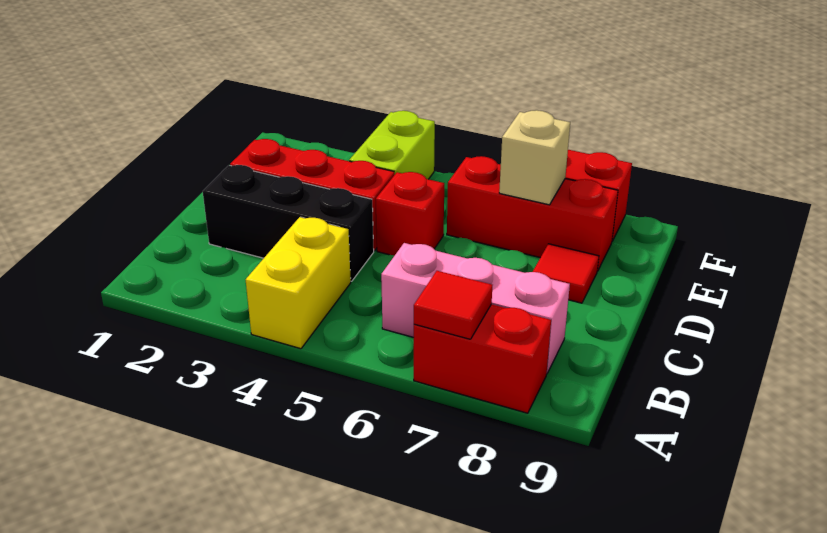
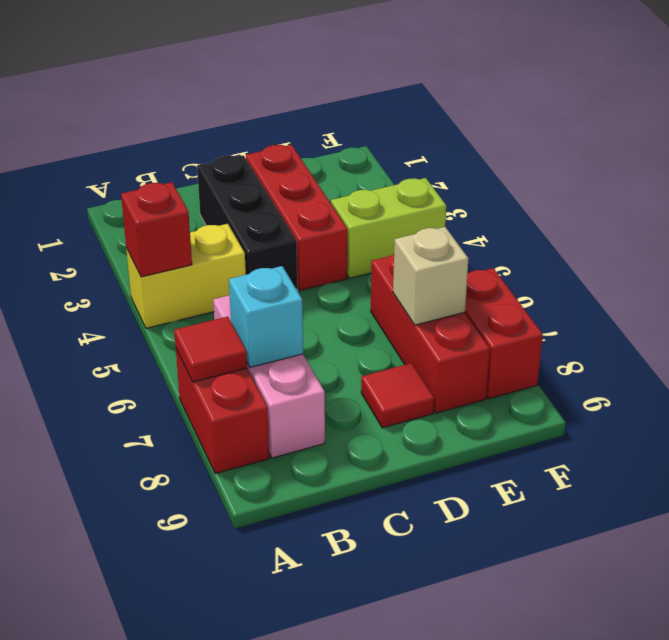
none -> cyan 1x1 brick [229,266,303,367]
red 1x1 brick [376,172,444,255] -> red 1x1 brick moved to [121,182,192,277]

